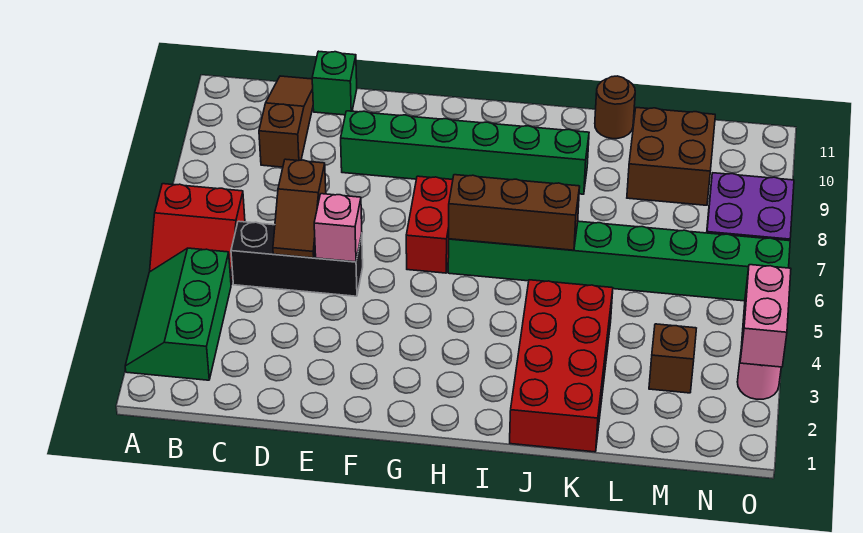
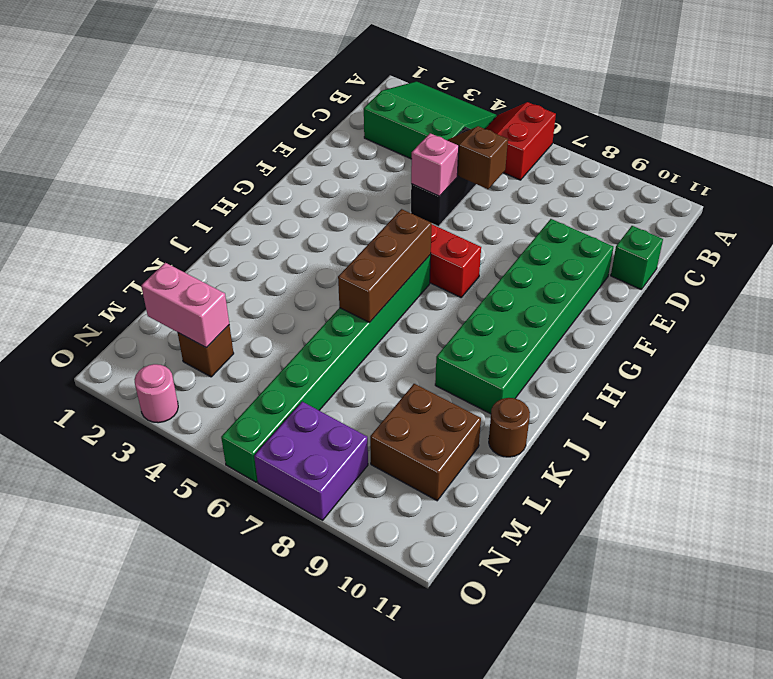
green 2x3 slope [125,248,231,380] -> green 3x3 slope [364,81,496,159]
brown 1x3 slope [259,76,313,167] -> none
green 1x6 brick [341,111,589,194] -> green 2x6 brick [435,219,613,414]
red 2x4 brick [510,280,613,452] -> none
pink 1x2 brick [740,265,791,367] -> pink 1x2 brick moved to [141,263,229,348]

